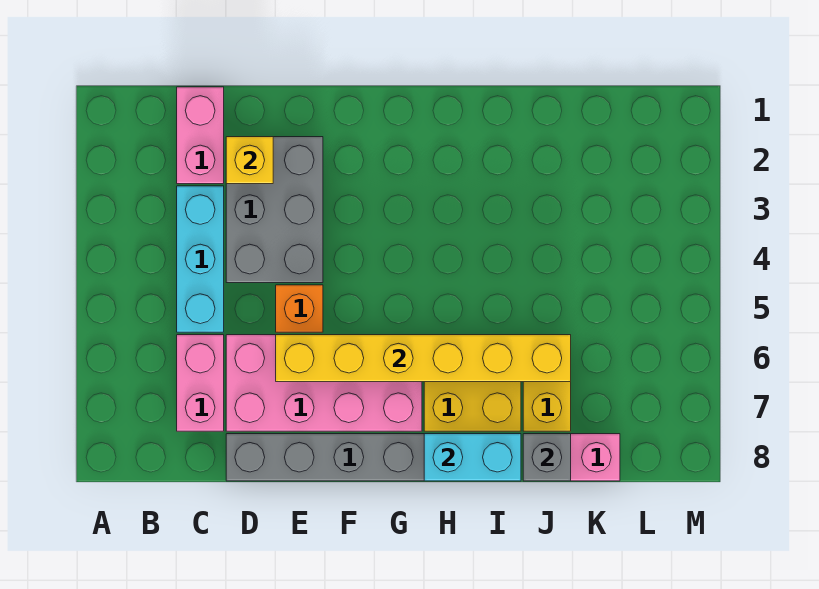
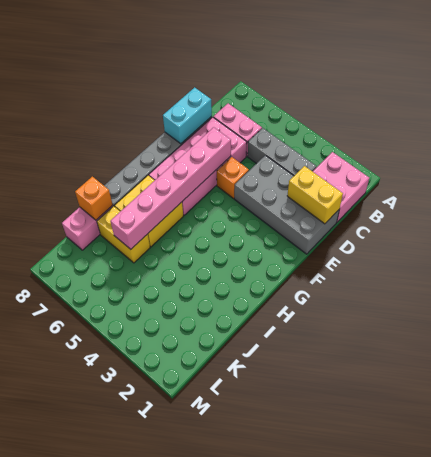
pink 1x2 brick [177,87,224,184] -> pink 2x2 brick [313,152,369,222]
cyan 1x3 brick [177,186,224,332] -> grey 1x3 brick [248,128,316,176]
grey 2x3 brick [226,137,323,283] -> grey 2x4 brick [234,155,339,254]
yellow 1x1 brick [226,137,273,184] -> yellow 1x2 brick [287,166,343,224]
yellow 1x6 brick [276,335,571,382] -> pink 1x6 brick [110,127,231,249]
cyan 1x2 brick [424,434,521,481] -> cyan 1x2 brick moved to [163,87,212,144]
grey 1x1 brick [523,434,571,481] -> orange 1x1 brick [75,177,113,220]

